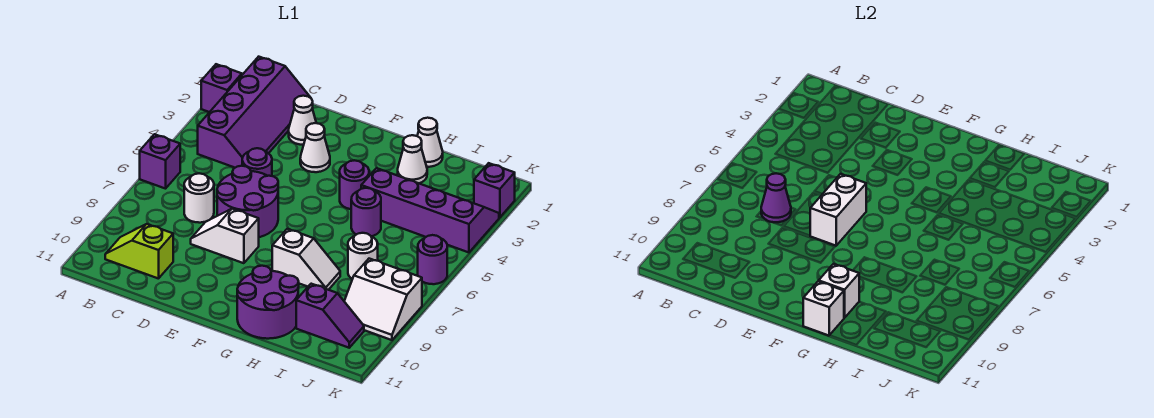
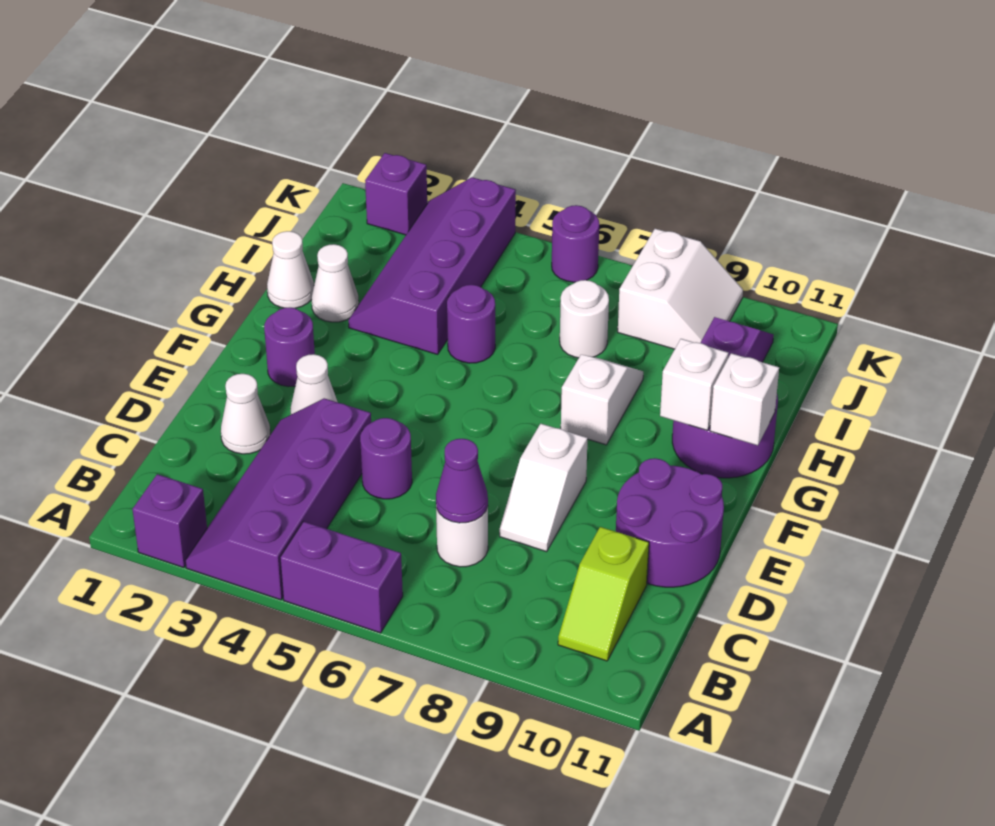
purple 1x1 brick [140,134,180,189] -> purple 1x2 brick [280,521,403,633]
purple 2x4 slope [198,57,311,168] -> purple 2x4 slope turned to [185,398,371,600]
purple 2x2 round brick [217,166,278,237] -> purple 2x2 round brick moved to [616,458,724,587]
white 1x2 brick [810,174,866,246] -> none
purple 1x1 round brick [340,160,369,209] -> purple 1x1 round brick moved to [264,307,315,387]

